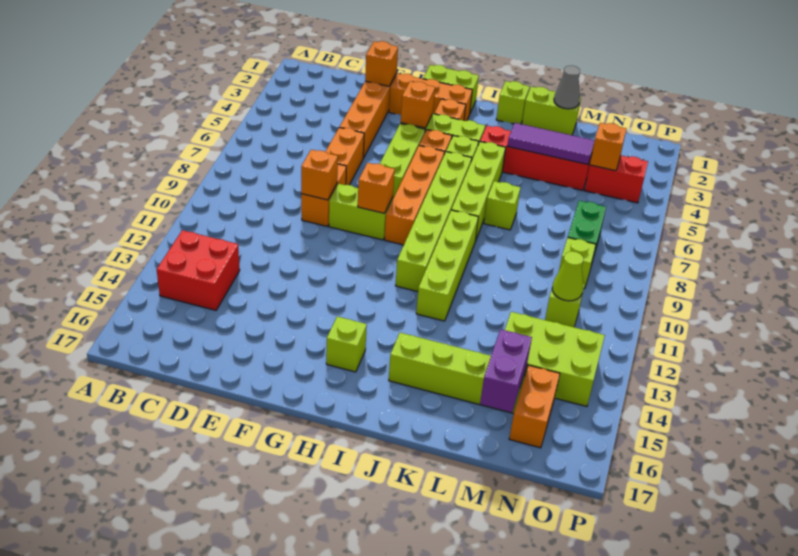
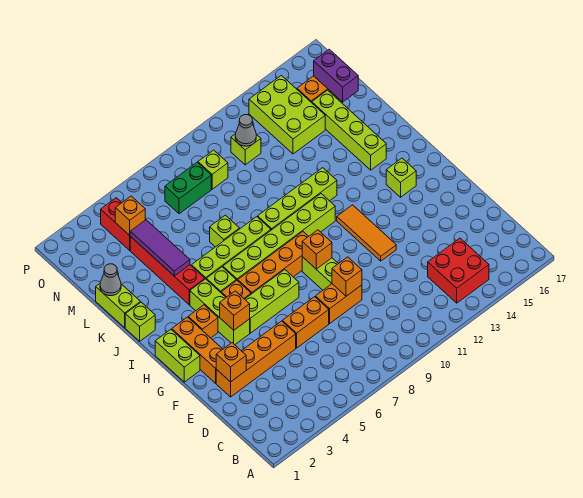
none -> orange 1x3 tile [337,205,396,261]
purple 1x2 brick [480,329,532,413] -> purple 1x2 brick turned to [314,49,358,102]
lime 1x1 cone [552,251,583,301] -> grey 1x1 cone [235,115,256,146]

